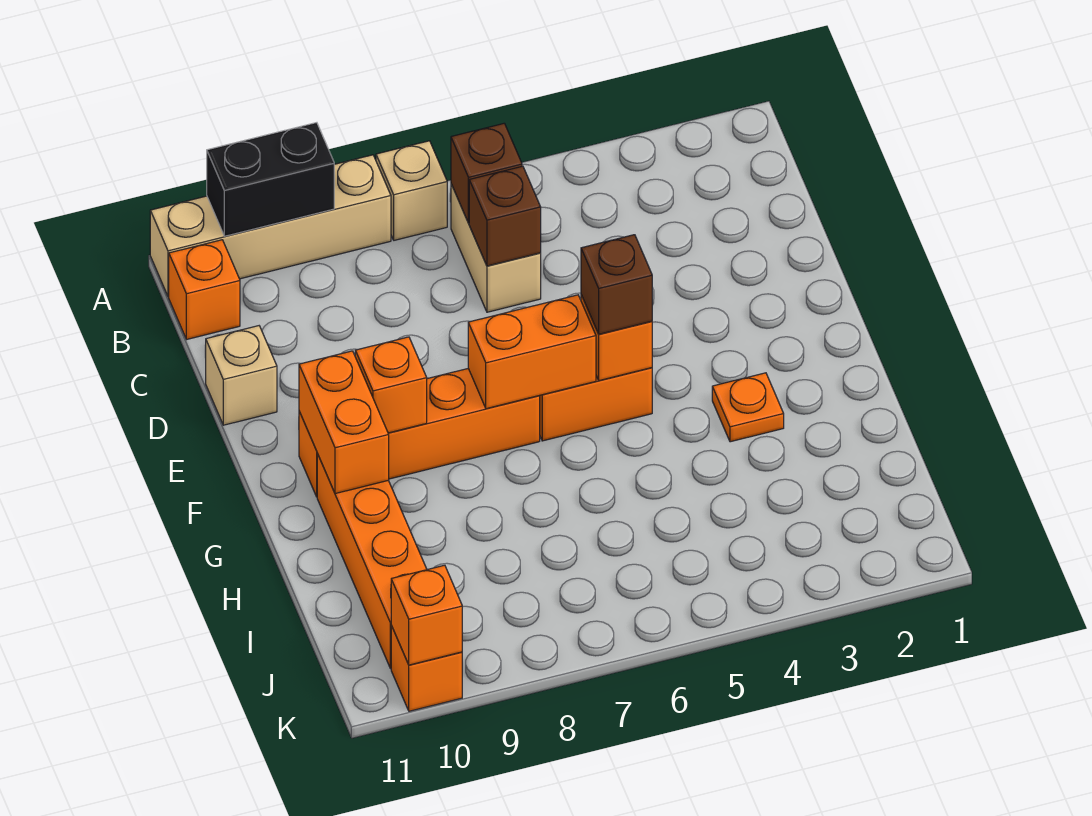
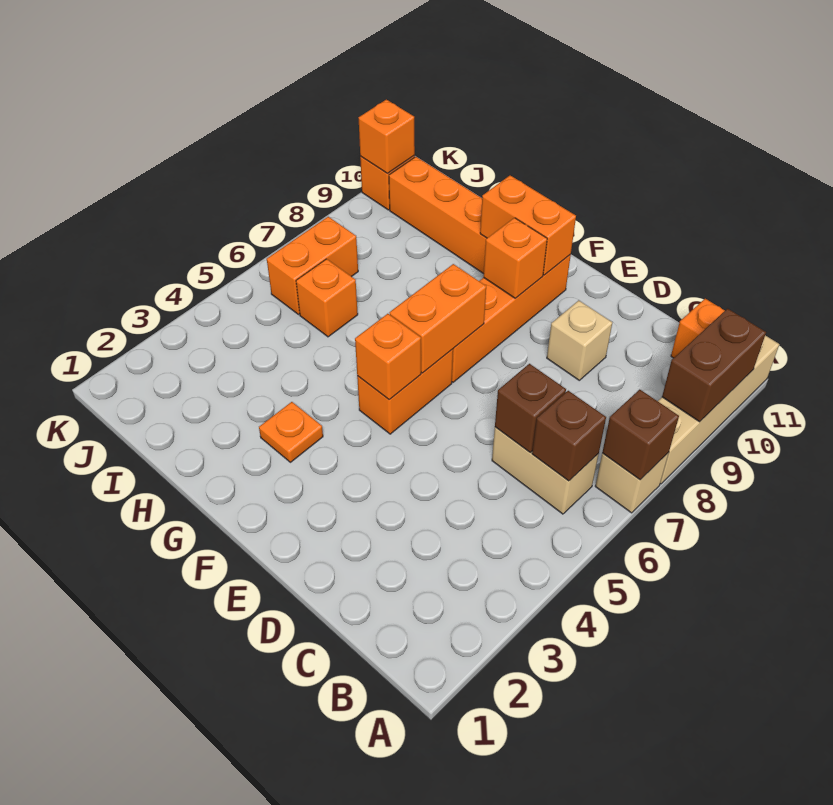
black 1x2 brick [207,123,334,236] -> brown 1x2 brick [662,309,766,422]
tan 1x1 brick [206,326,277,425] -> tan 1x1 brick moved to [547,300,612,380]
brown 1x1 brick [581,235,652,334] -> brown 1x1 brick moved to [602,390,679,480]
none -> orange 1x1 brick [296,259,358,337]
none -> orange 1x2 brick [267,217,358,314]

